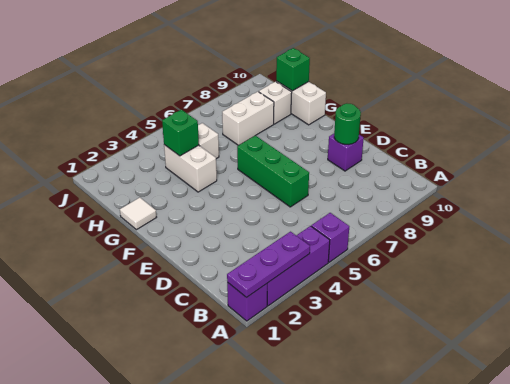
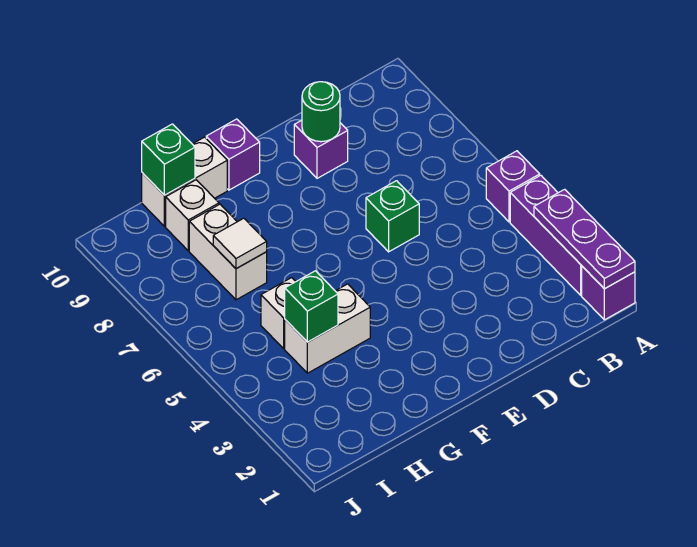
green 1x3 brick [237,136,309,207] -> green 1x1 brick [366,181,419,252]
none -> purple 1x1 brick [206,119,260,190]
white 1x1 tile [120,198,157,230] -> white 1x1 tile moved to [213,218,267,269]

